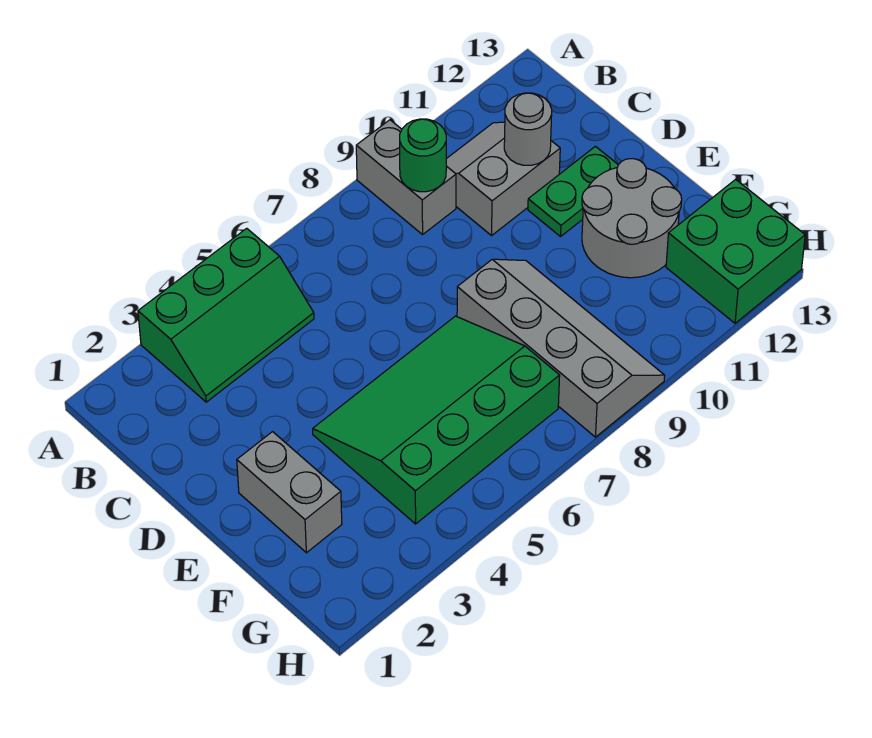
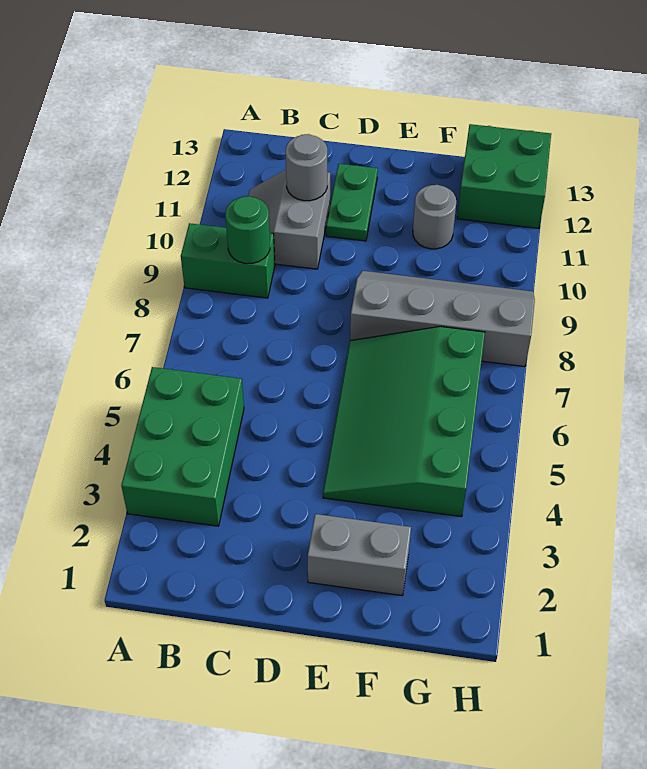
green 2x3 slope [138,228,314,402] -> green 2x3 brick [121,367,244,526]
grey 1x2 brick [356,120,456,235] -> green 1x2 brick [181,223,275,298]
grey 2x2 round brick [582,159,682,278] -> grey 1x1 round brick [413,185,456,249]

